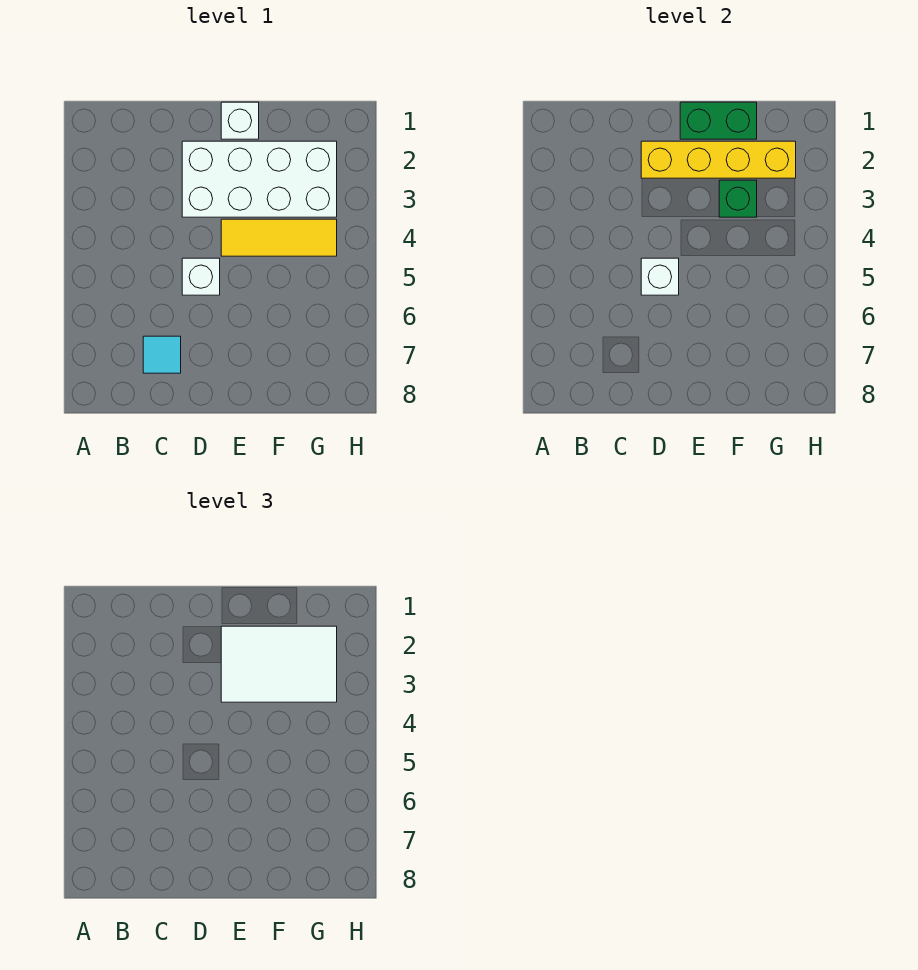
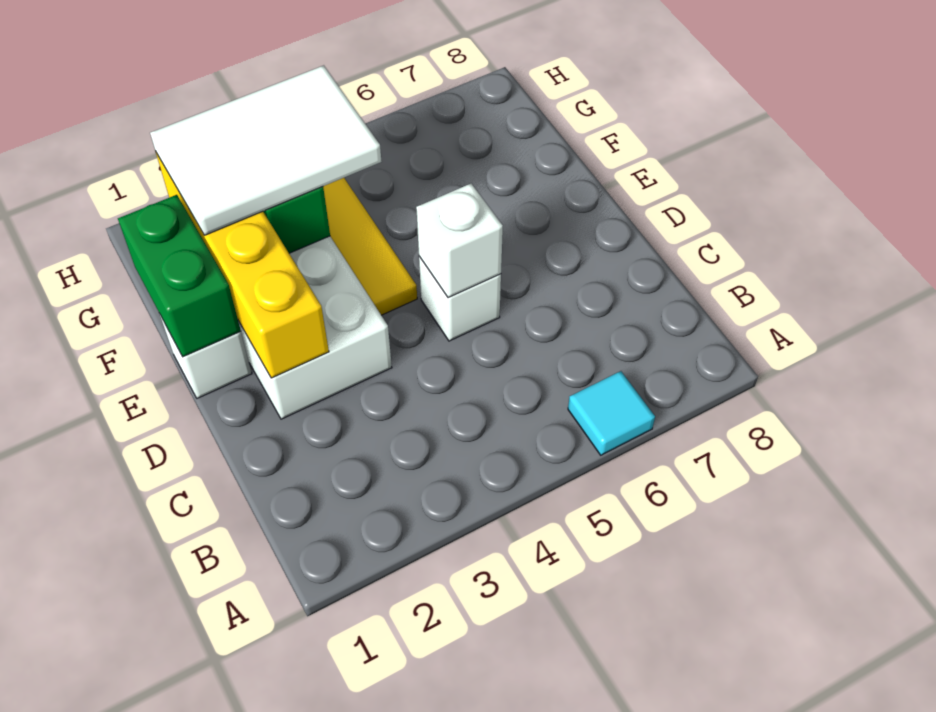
cyan 1x1 tile [143,336,181,373] -> cyan 1x1 tile moved to [568,371,655,455]
white 2x3 tile [221,626,337,702] -> white 2x3 tile turned to [150,65,382,235]

